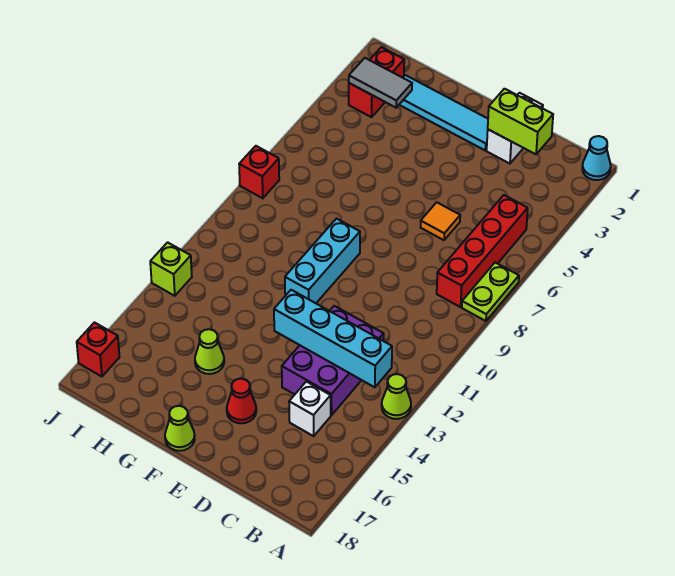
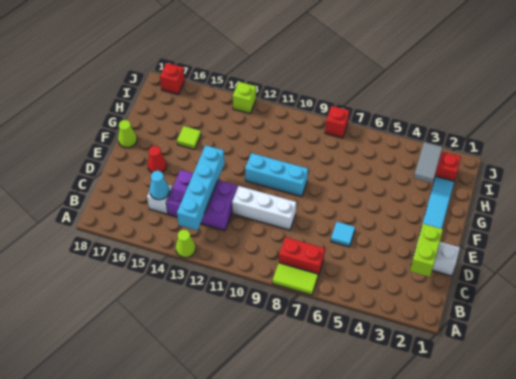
cyan 1x1 cone [582,136,611,180] -> cyan 1x1 cone moved to [149,171,169,200]
lime 1x2 plate [462,263,519,321] -> lime 1x2 tile [272,263,318,295]
red 1x4 brick [437,195,528,307] -> red 1x2 brick [279,237,325,275]
orange 1x1 tile [421,202,460,240] -> cyan 1x1 tile [331,222,355,247]
none -> white 1x3 brick [232,186,296,230]
lime 1x1 cone [195,329,224,374] -> lime 1x1 tile [177,126,201,149]

